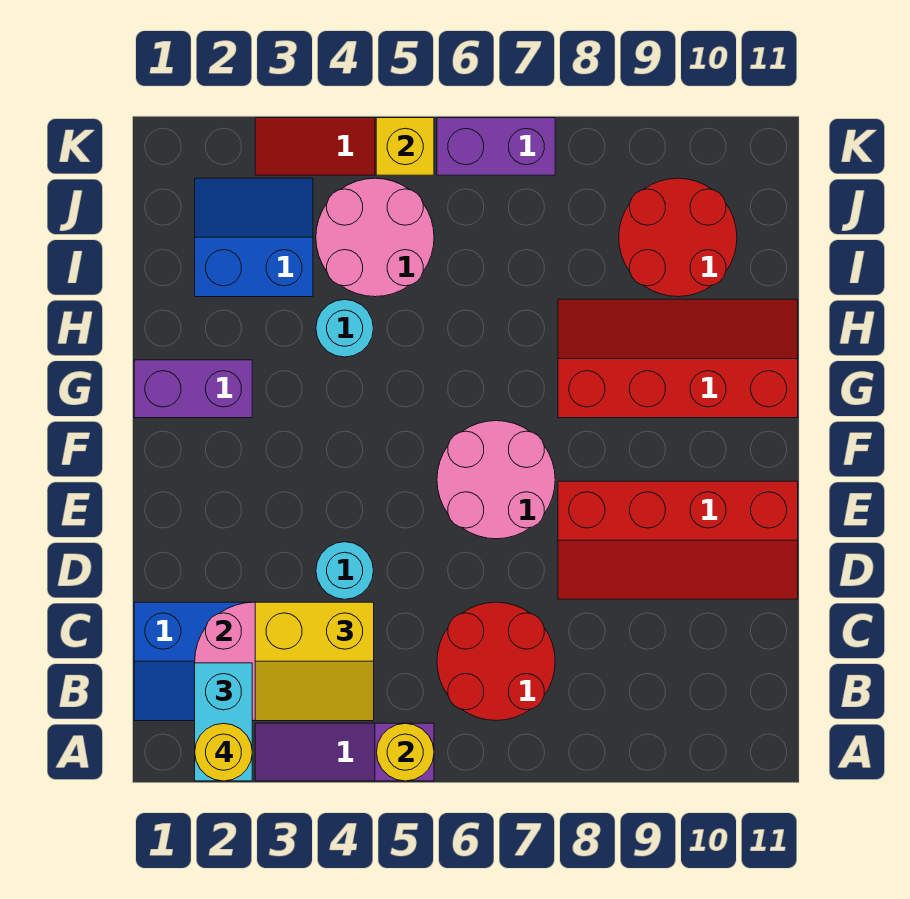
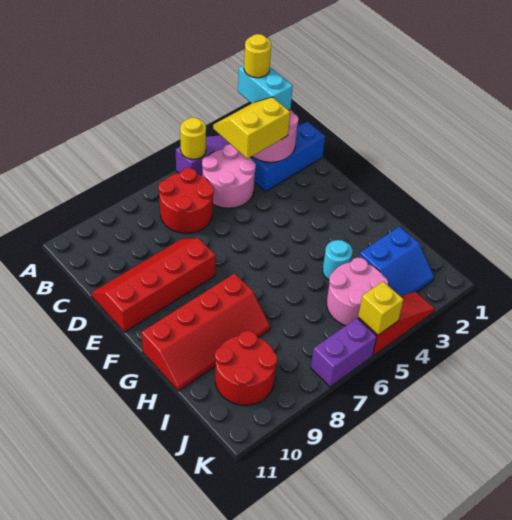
cyan 1x1 round brick [316,542,374,599] -> none
pink 2x2 round brick [437,421,555,539] -> pink 2x2 round brick moved to [202,144,256,208]
purple 1x2 brick [134,360,252,418] -> none

